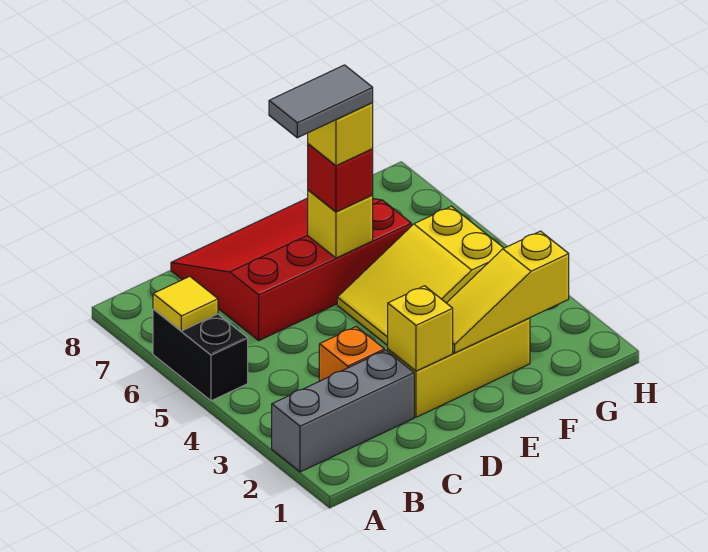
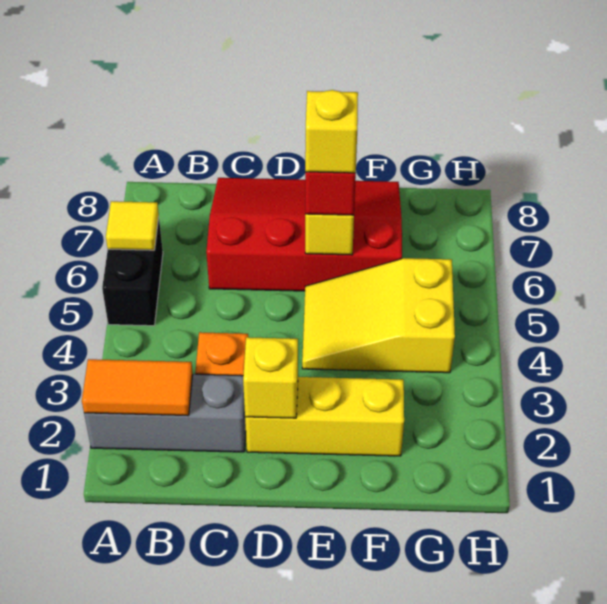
none -> orange 1x2 tile [82,359,193,415]
grey 1x2 tile [269,65,373,138] -> none
yellow 1x3 slope [447,231,569,353] -> none

